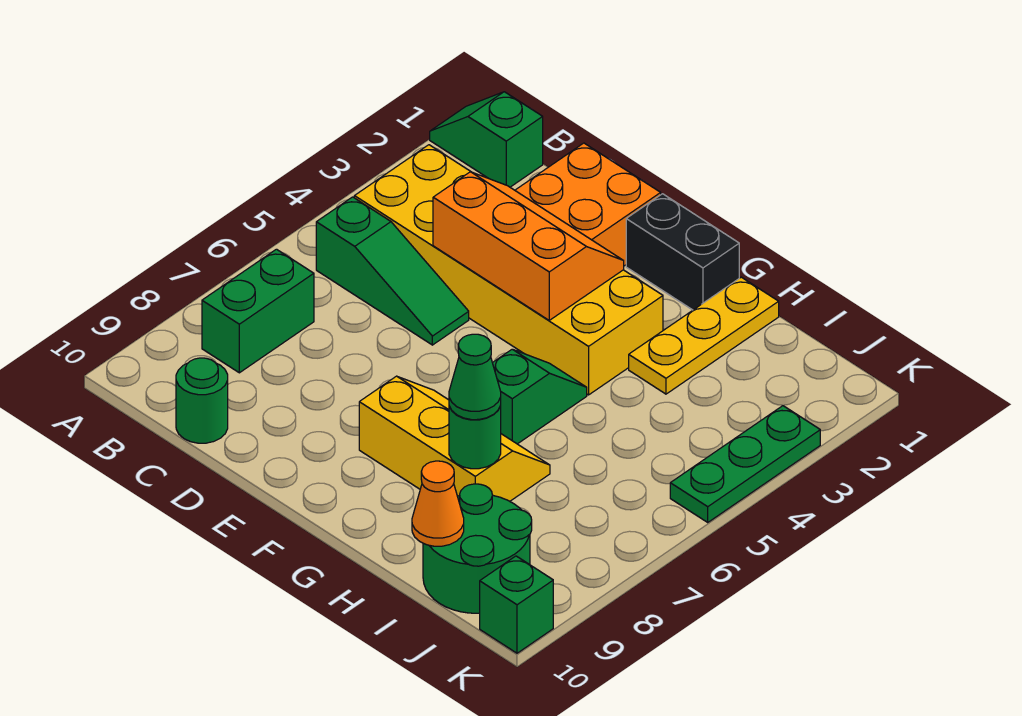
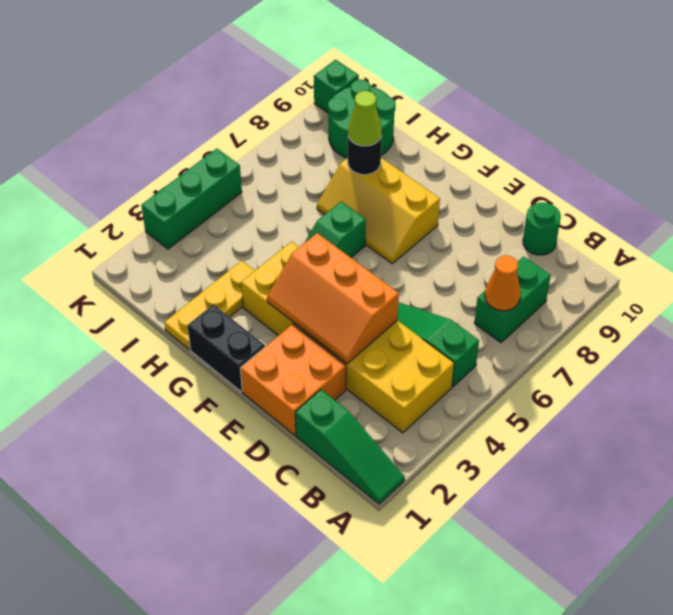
green 1x2 slope [430,92,543,187] -> green 1x3 slope [295,390,405,504]
green 1x1 round brick [449,406,501,469] -> black 1x1 round brick [348,136,382,175]
green 1x1 cone [449,334,501,420] -> lime 1x1 cone [348,91,382,146]
orange 1x1 cone [412,461,464,546] -> orange 1x1 cone moved to [485,256,521,311]
green 1x3 plate [670,406,820,522] -> green 1x3 brick [141,149,242,249]

